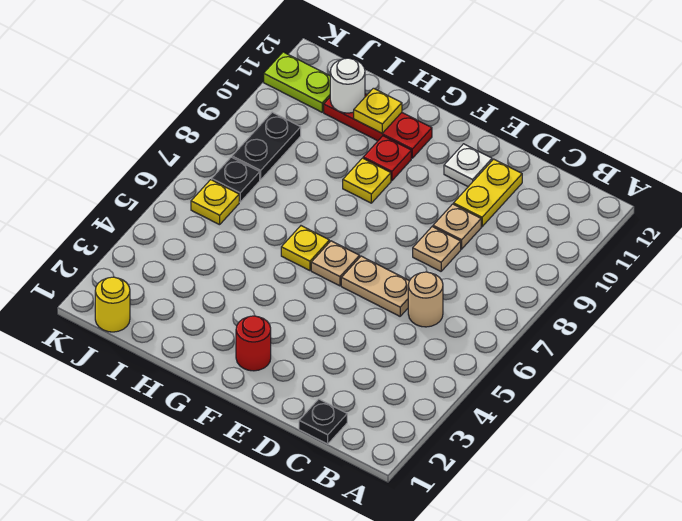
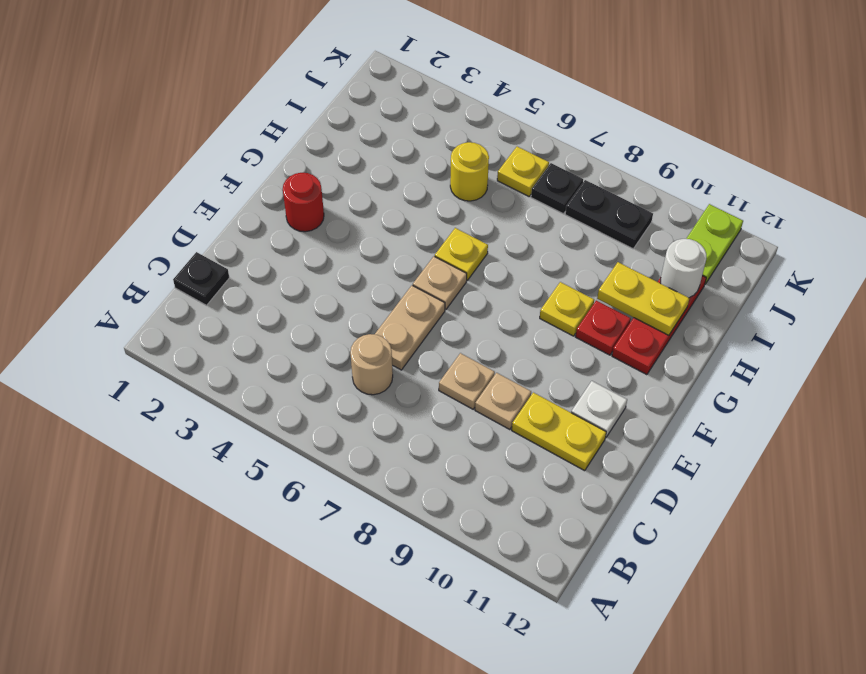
yellow 1x1 plate [354,88,402,133] -> yellow 1x2 plate [597,262,689,335]
yellow 1x1 round brick [95,277,130,332] -> yellow 1x1 round brick moved to [450,142,489,201]

